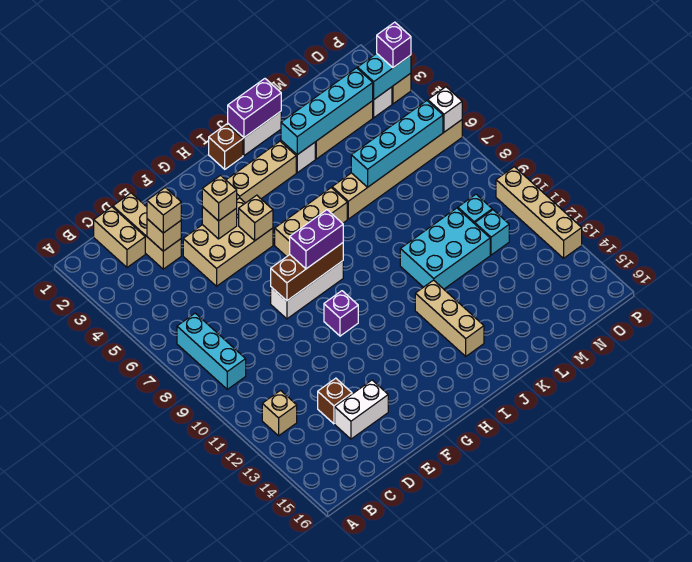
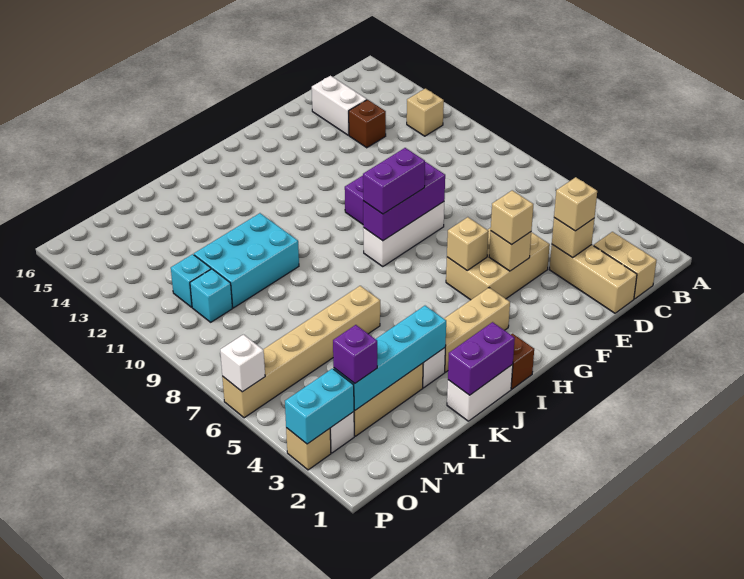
cyan 1x3 brick [177,313,246,389] -> none
white 1x2 brick [335,380,388,439] -> white 1x2 brick turned to [312,76,367,135]
brown 1x3 brick [271,243,343,301] -> purple 1x3 brick [363,162,445,241]
tan 1x3 brick [275,188,347,257] -> none
tan 1x3 brick [415,280,484,356] -> none
cyan 1x4 brick [351,101,443,187] -> none
purple 1x1 brick [377,22,411,68] -> purple 1x1 brick moved to [333,325,377,383]
tan 1x4 brick [496,167,582,258] -> none

